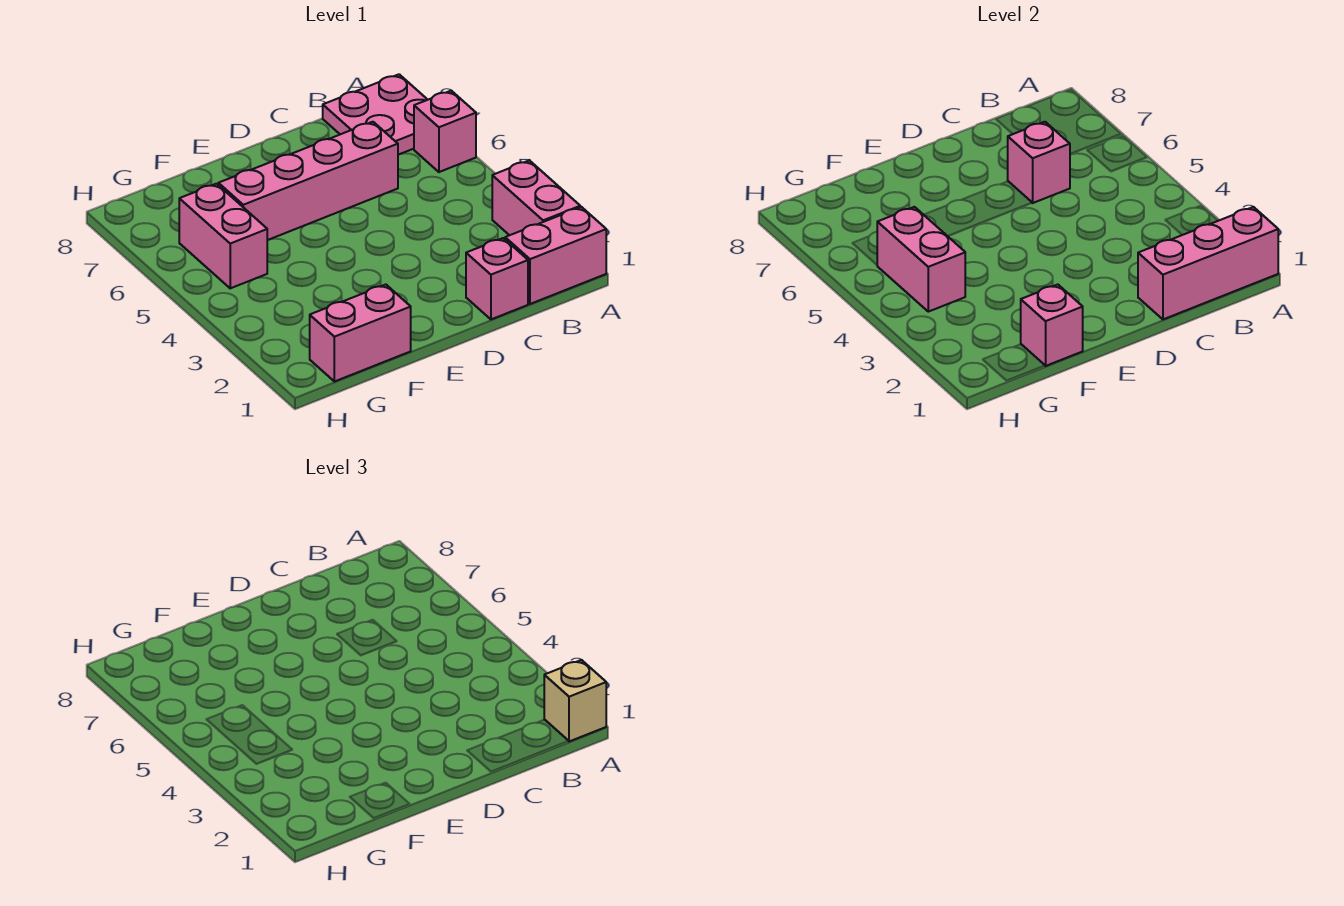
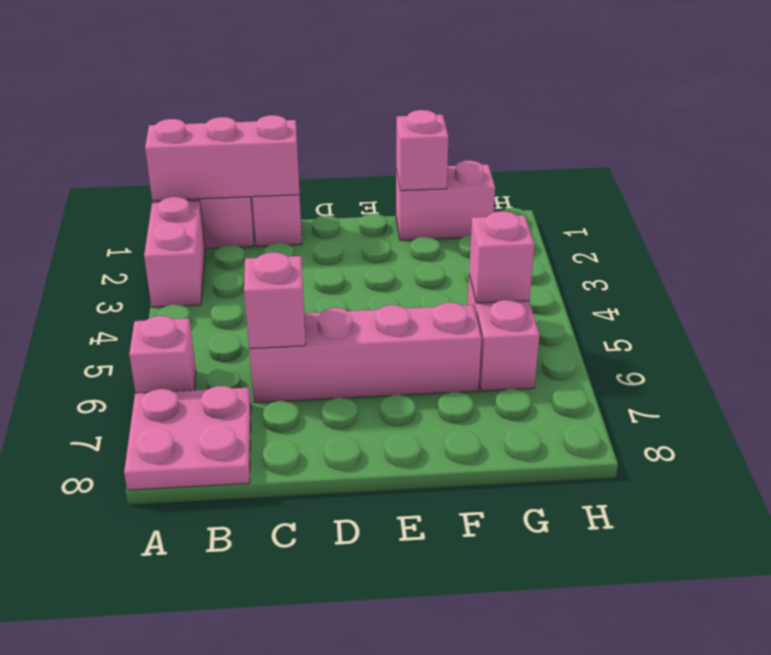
tan 1x1 brick [544,660,606,742] -> none
pink 1x2 brick [877,207,965,312] -> pink 1x1 brick [469,211,534,303]

